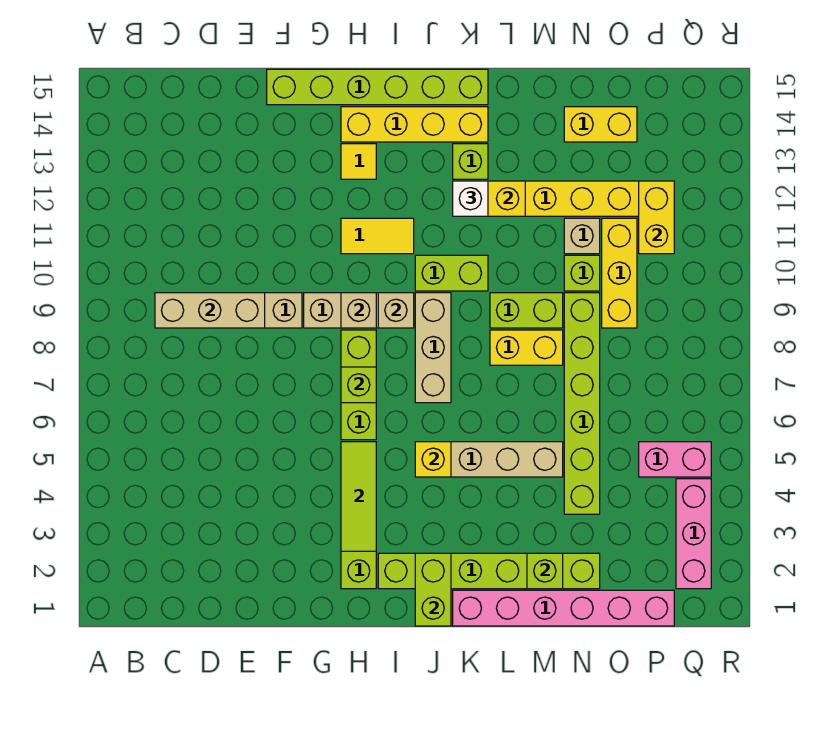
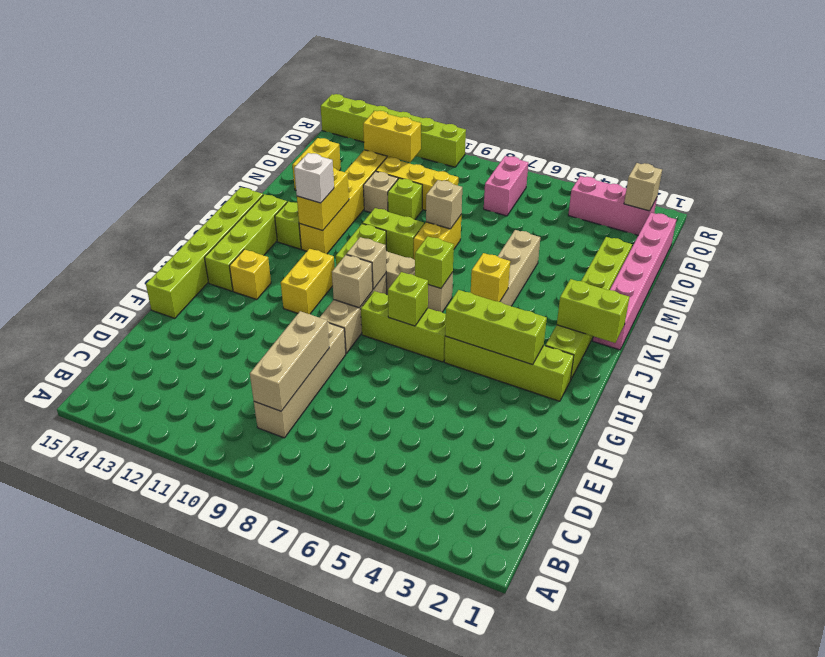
lime 1x3 tile [341,442,376,551] -> lime 1x3 brick [445,290,547,364]
yellow 1x2 tile [341,218,414,254] -> yellow 1x2 brick [281,249,335,314]
yellow 1x1 tile [341,144,376,179] -> yellow 1x1 brick [230,249,271,300]
yellow 1x4 brick [341,107,488,142] -> lime 1x4 brick [204,194,287,291]
lime 1x2 brick [490,293,563,328] -> lime 1x2 brick turned to [363,208,424,259]
lime 1x1 brick [527,553,563,589] -> lime 1x1 brick moved to [415,236,454,288]
none -> tan 1x1 brick [426,180,462,229]
lime 1x6 brick [564,293,600,514] -> lime 1x6 brick moved to [321,94,466,167]
pink 1x2 brick [639,442,711,477] -> pink 1x2 brick moved to [484,156,528,216]
none -> tan 1x1 brick [624,163,662,211]

